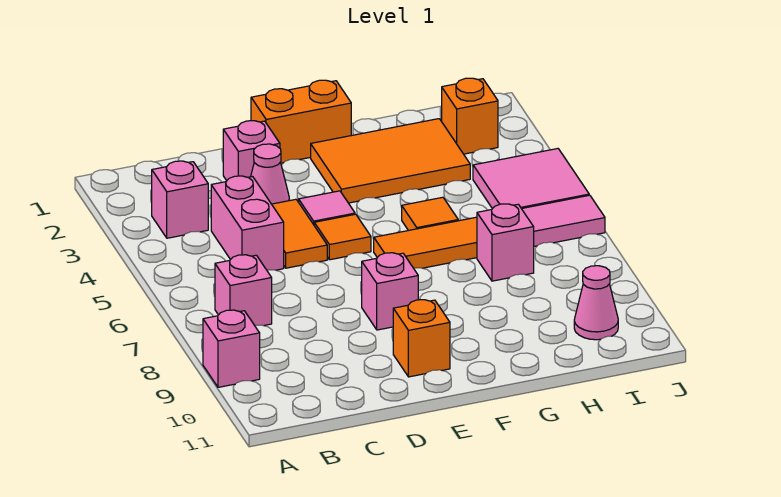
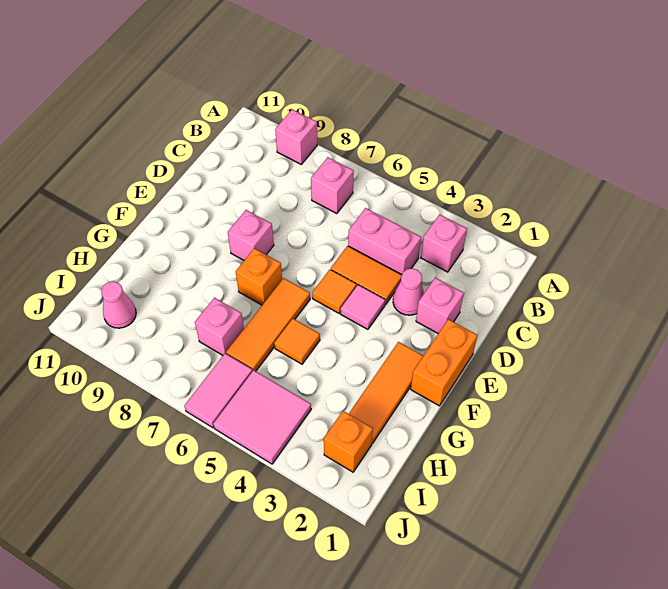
orange 1x1 brick [393,300,450,377] -> orange 1x1 brick moved to [236,248,282,305]
orange 2x3 tile [311,119,470,203] -> orange 1x3 tile [349,342,423,443]

